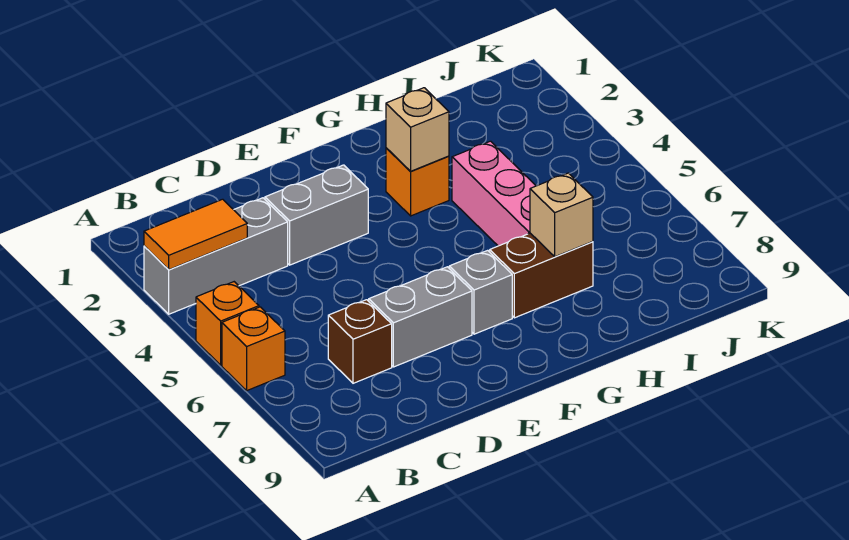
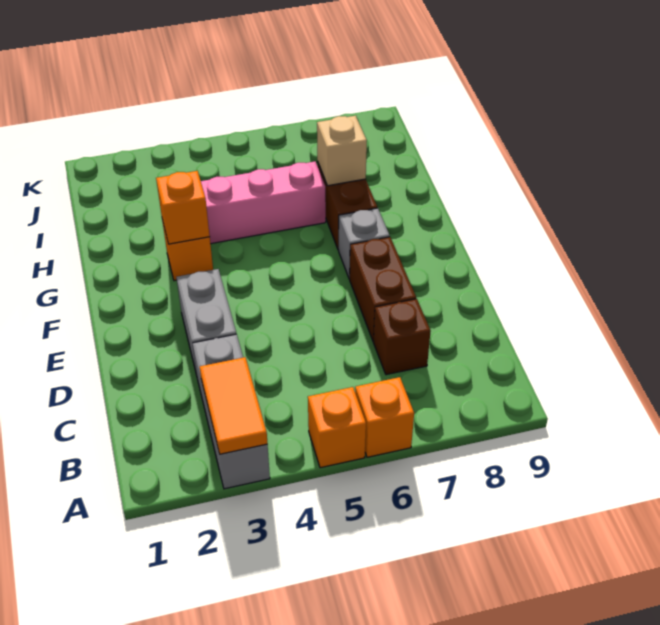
grey 1x2 brick [369,267,472,367] -> brown 1x2 brick [350,237,416,341]
tan 1x1 brick [386,88,449,171] -> orange 1x1 brick [156,171,210,244]

